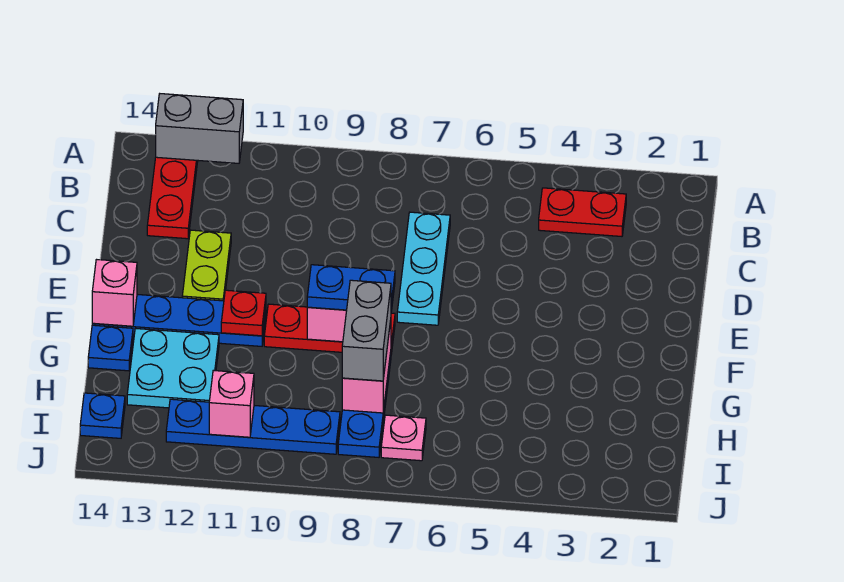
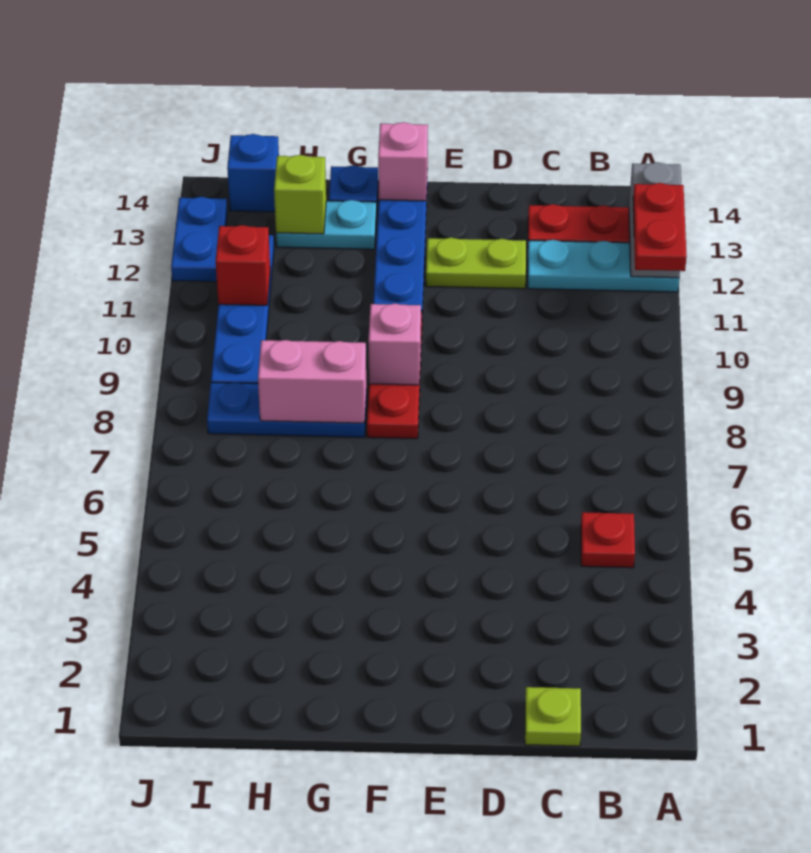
red 1x2 plate [539,188,626,236] -> red 1x2 plate moved to [633,183,687,271]
none -> lime 1x1 plate [525,687,581,746]
cyan 1x3 plate [397,212,450,325] -> cyan 1x3 plate moved to [528,240,679,292]
blue 1x2 plate [307,265,395,311] -> blue 1x2 plate moved to [171,197,227,282]
red 1x1 plate [221,290,266,336] -> red 1x1 plate moved to [581,512,635,568]
grey 1x2 brick [342,280,391,381] -> none
cyan 2x2 plate [127,328,219,408] -> cyan 1x2 plate [276,200,376,249]
none -> lime 1x1 brick [274,155,326,234]
pink 1x1 plate [381,415,426,461] -> none
pink 1x1 brick [209,370,254,437] -> red 1x1 brick [216,225,270,305]
blue 1x1 plate [80,393,125,438] -> blue 1x1 brick [227,134,279,212]

